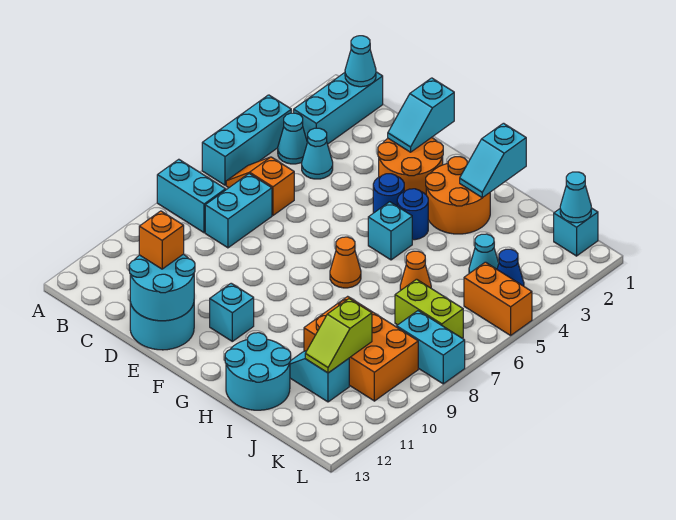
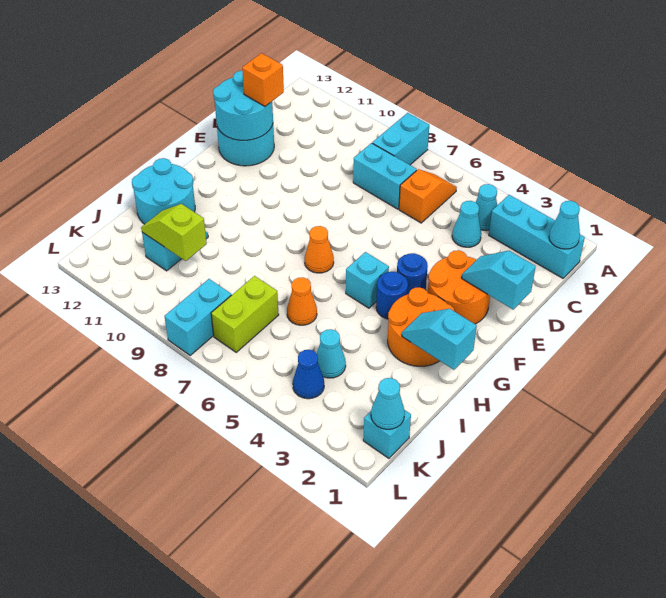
cyan 1x3 brick [202,95,291,185] -> none
cyan 1x1 brick [210,283,254,341] -> none
orange 2x3 brick [304,296,418,401] -> none
orange 1x2 brick [464,262,532,335] -> none

